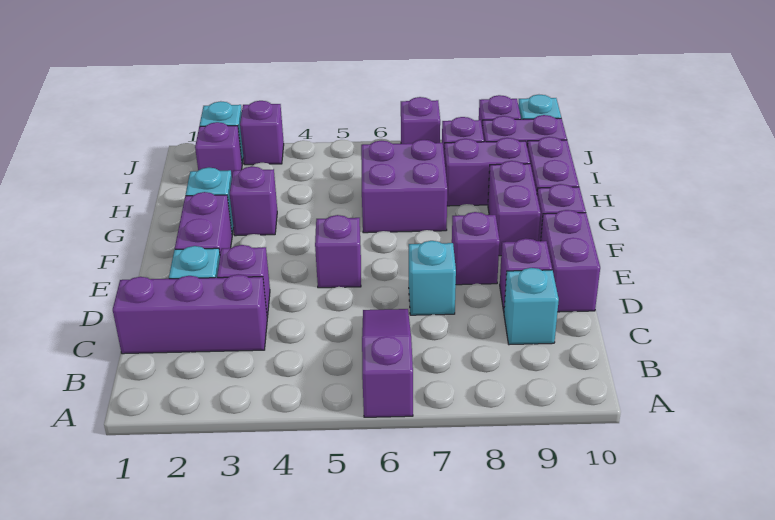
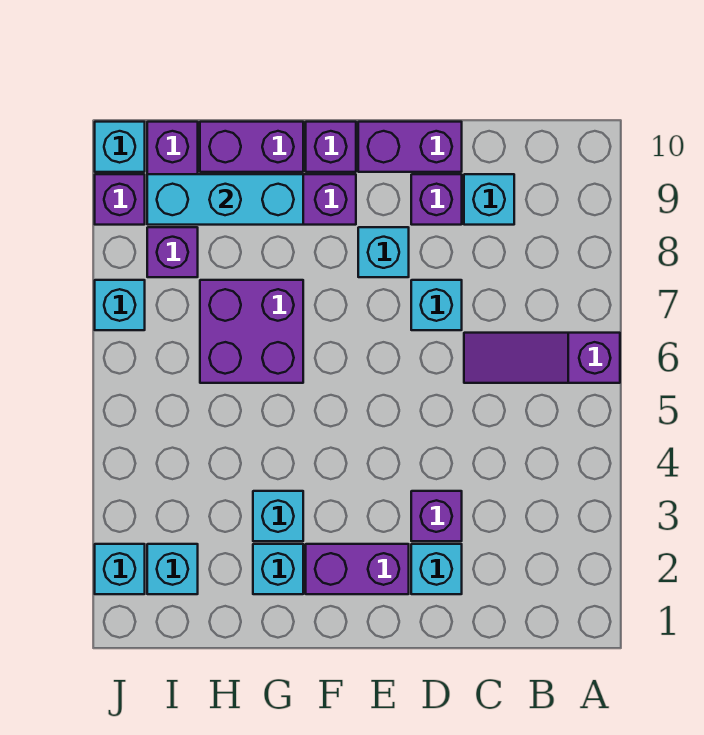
purple 1x3 brick [113,274,267,354] -> none
purple 1x1 brick [315,215,361,288] -> none
purple 1x1 brick [452,212,500,285] -> cyan 1x1 brick [358,227,409,277]
purple 1x1 brick [230,167,277,236] -> cyan 1x1 brick [253,491,303,541]
none -> cyan 1x3 brick [147,174,303,225]
purple 1x2 brick [444,138,530,206] -> none
purple 1x1 brick [195,122,242,175] -> cyan 1x1 brick [147,544,198,594]
purple 1x1 brick [240,101,284,165] -> none
purple 1x1 brick [401,97,440,144] -> cyan 1x1 brick [95,280,145,330]

